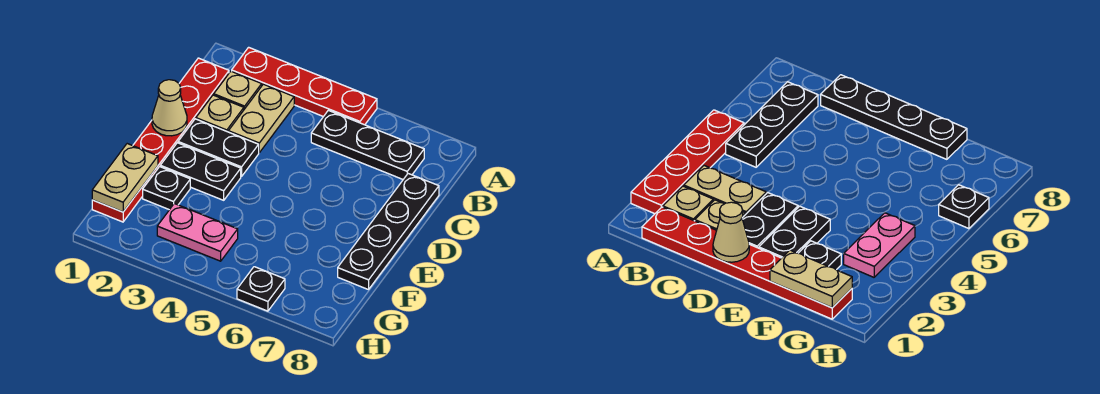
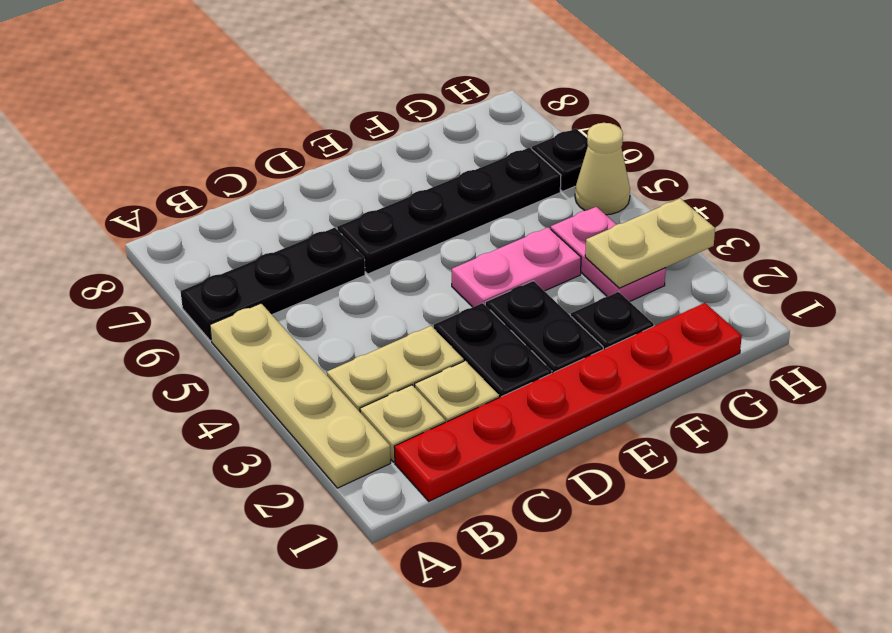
red 1x4 plate [232,47,377,125] -> tan 1x4 plate [210,303,391,488]
black 1x3 plate [311,110,424,179] -> black 1x3 plate turned to [181,228,365,341]
black 1x4 plate [338,174,439,290] -> black 1x4 plate moved to [337,148,561,274]
tan 1x1 cone [152,80,187,136] -> tan 1x1 cone moved to [575,123,630,215]
none -> pink 1x2 plate [452,227,581,307]
tan 1x2 plate [92,144,158,212] -> tan 1x2 plate moved to [585,198,715,288]

